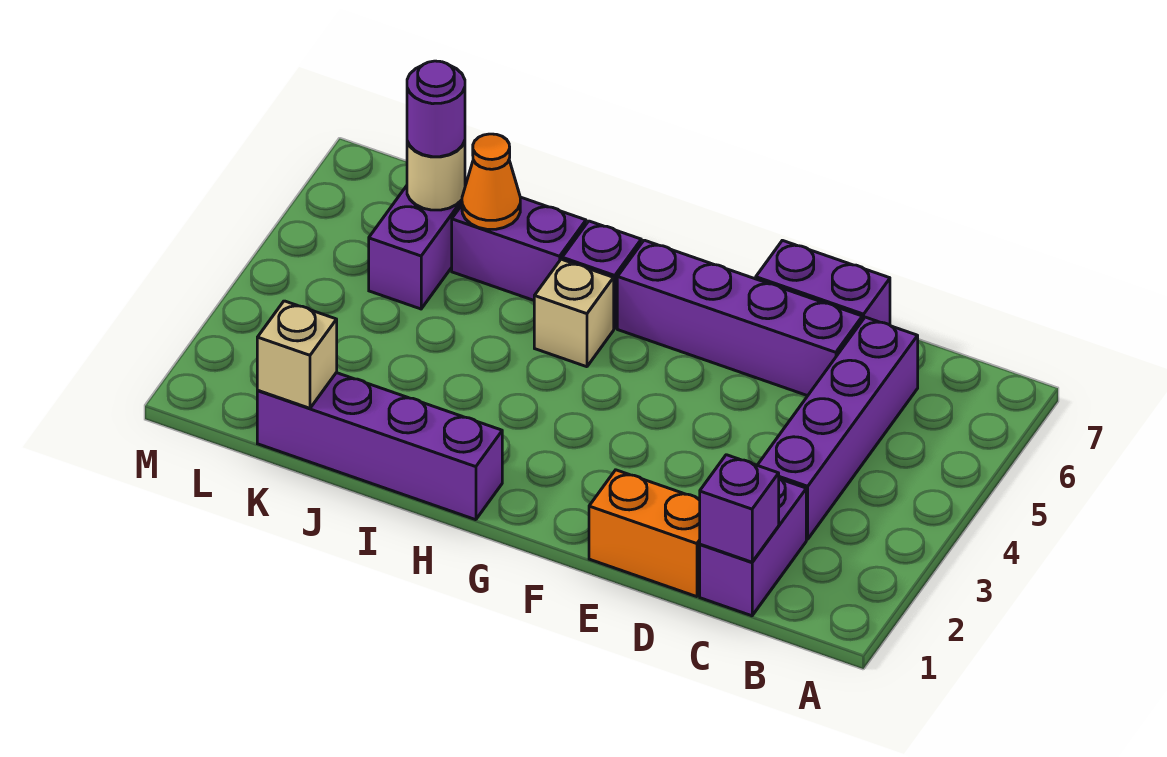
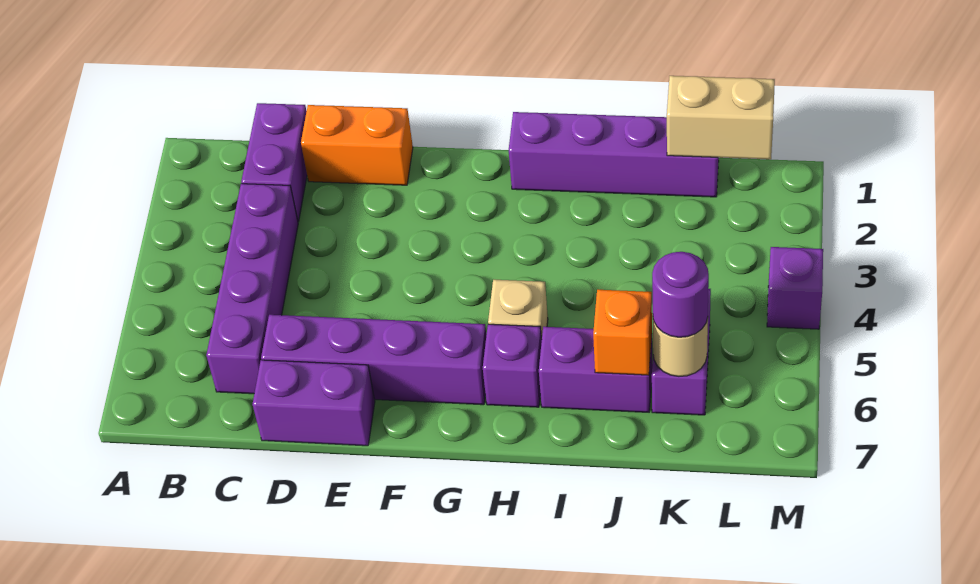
purple 1x1 brick [700,455,779,562] -> purple 1x1 brick moved to [767,247,823,329]
orange 1x1 cone [462,134,520,229] -> orange 1x1 brick [593,290,652,375]
tan 1x1 brick [257,301,337,408] -> tan 1x2 brick [667,76,775,159]

